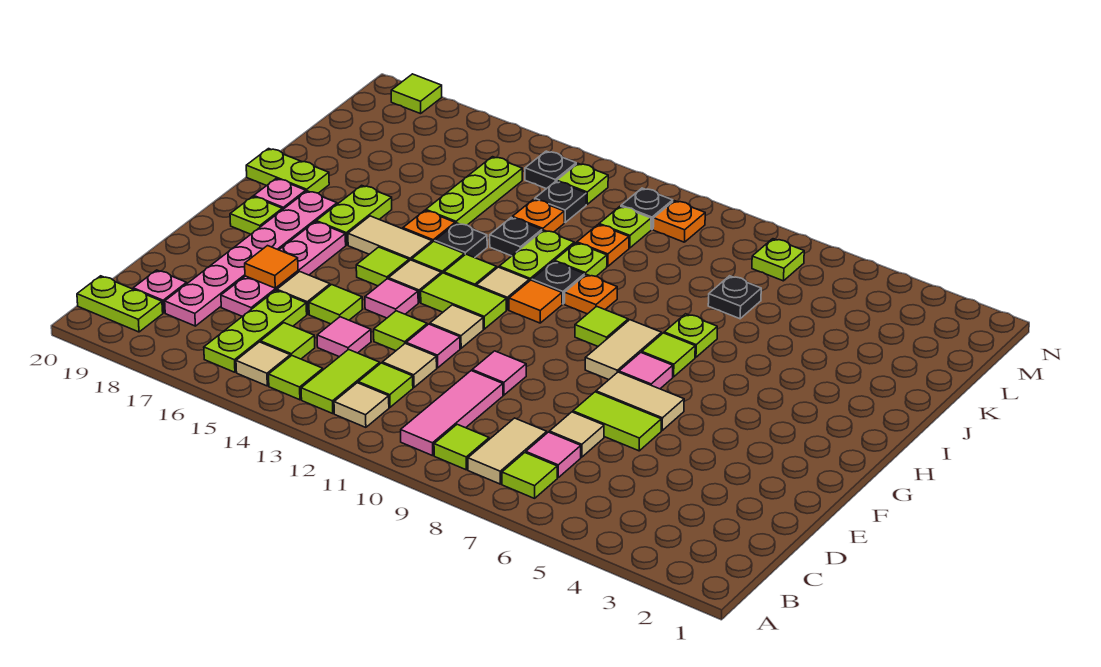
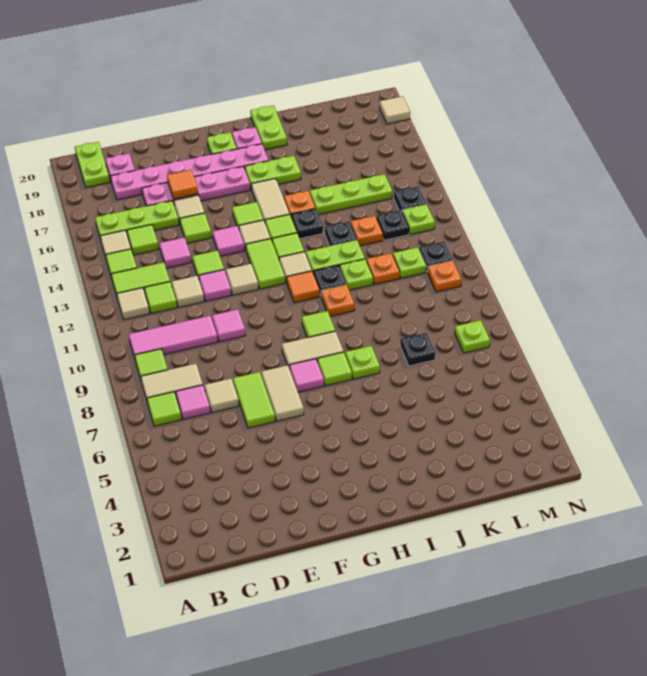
lime 1x1 tile [391,74,442,114] -> tan 1x1 tile [380,96,410,124]

